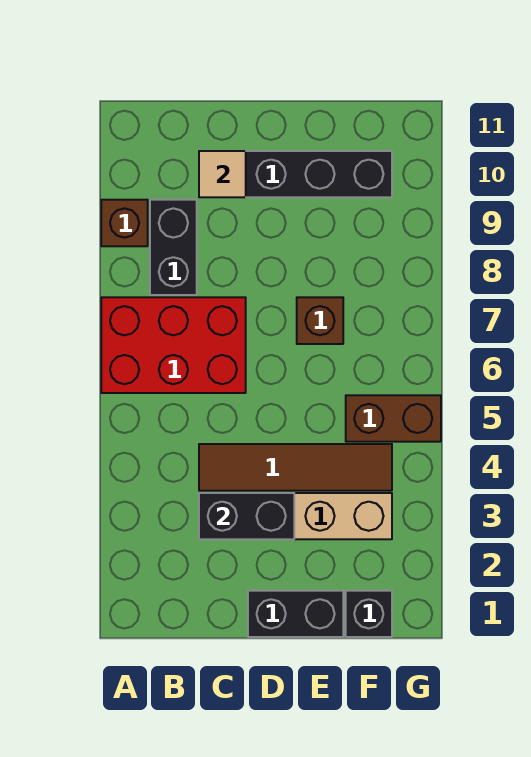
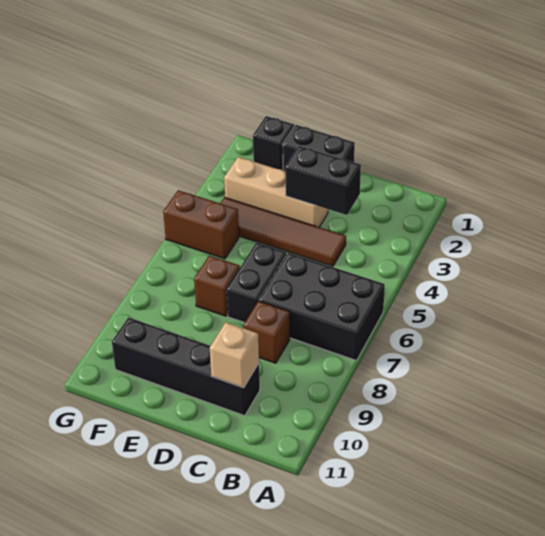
red 2x3 brick [101,297,246,393] -> black 2x3 brick [259,253,385,360]
brown 1x1 brick [101,200,148,246] -> brown 1x1 brick moved to [244,301,290,363]
black 1x2 brick [150,200,197,295] -> black 1x2 brick moved to [226,243,287,323]
tan 1x1 tile [199,151,246,197] -> tan 1x1 brick [210,322,259,388]

